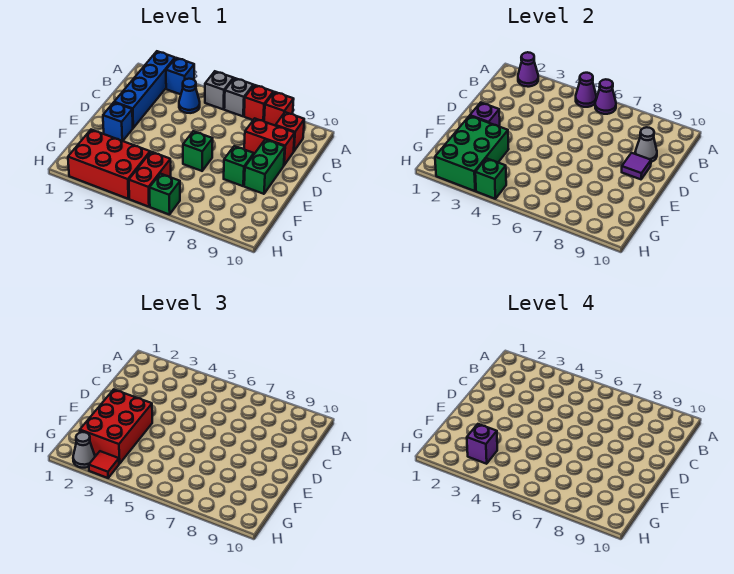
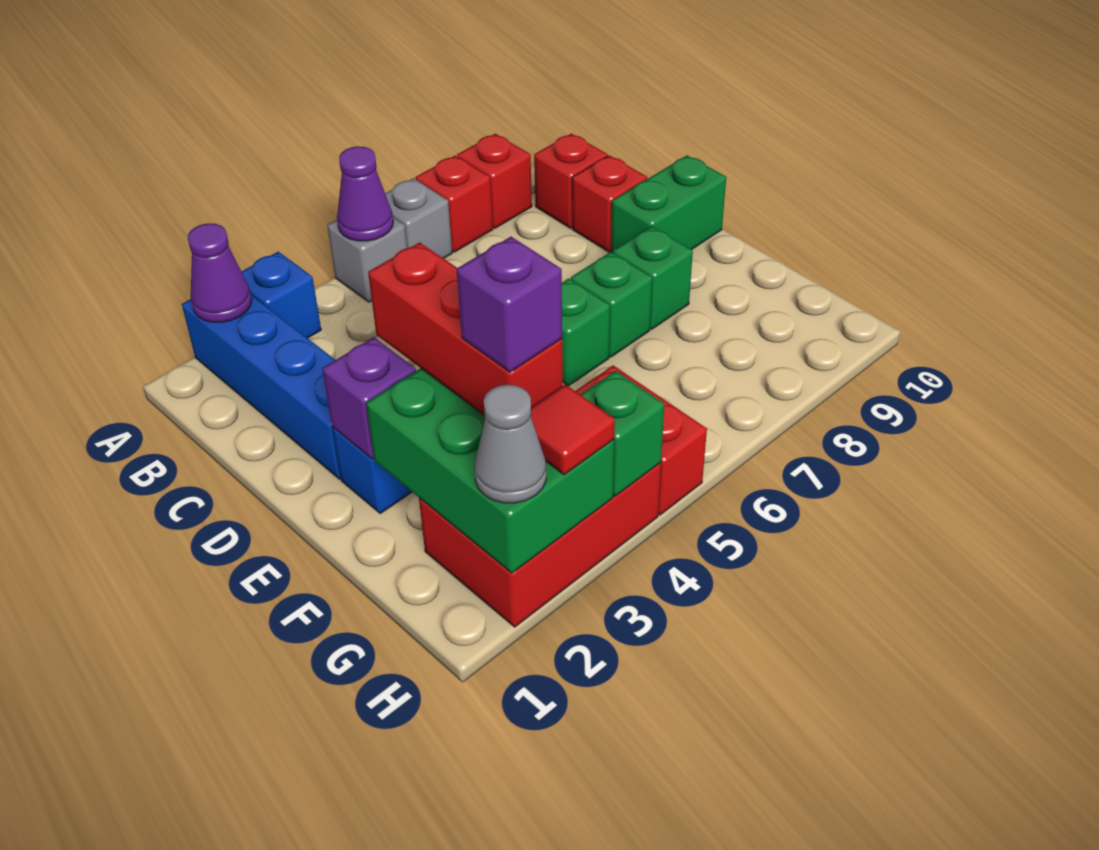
purple 1x1 cone [595,79,616,114] -> none
blue 1x1 cone [179,79,200,113] -> none
red 1x2 brick [244,119,295,165] -> red 1x1 brick [572,155,647,252]
grey 1x1 cone [635,127,657,162] -> none
green 1x2 brick [244,140,285,194] -> green 1x2 brick turned to [611,155,726,253]
purple 1x1 tile [622,153,651,179] -> none
red 2x3 brick [80,390,152,464] -> red 1x3 brick [368,242,563,416]
green 1x1 brick [150,174,180,215] -> green 1x1 brick moved to [571,252,652,357]

